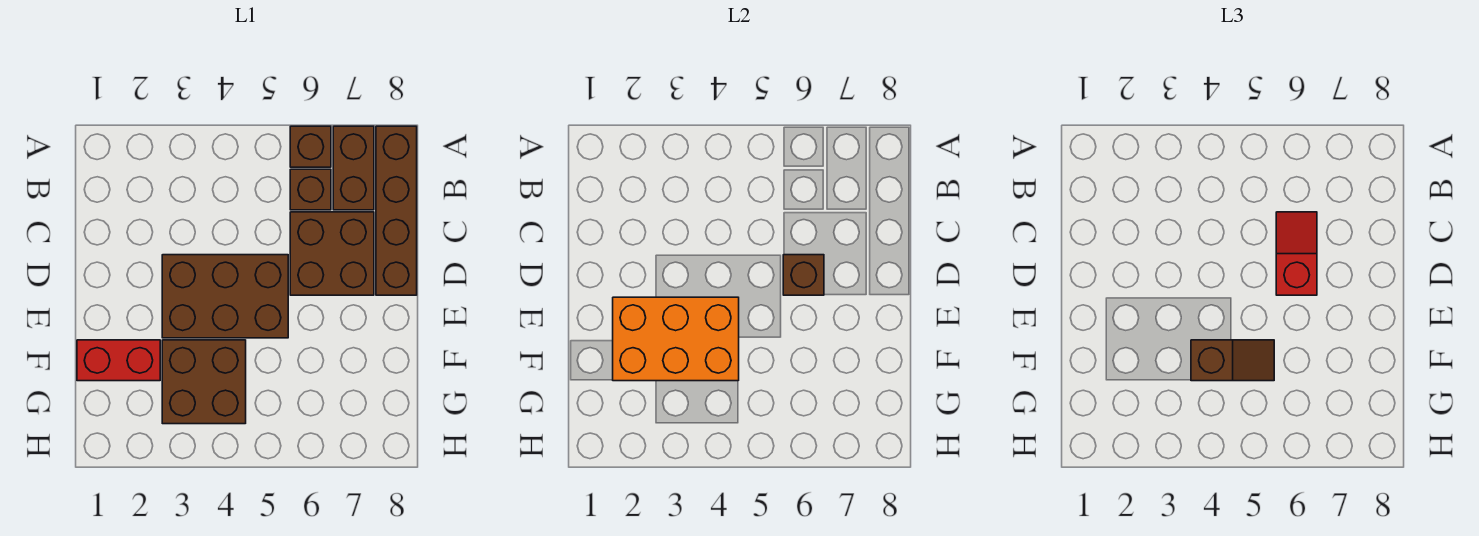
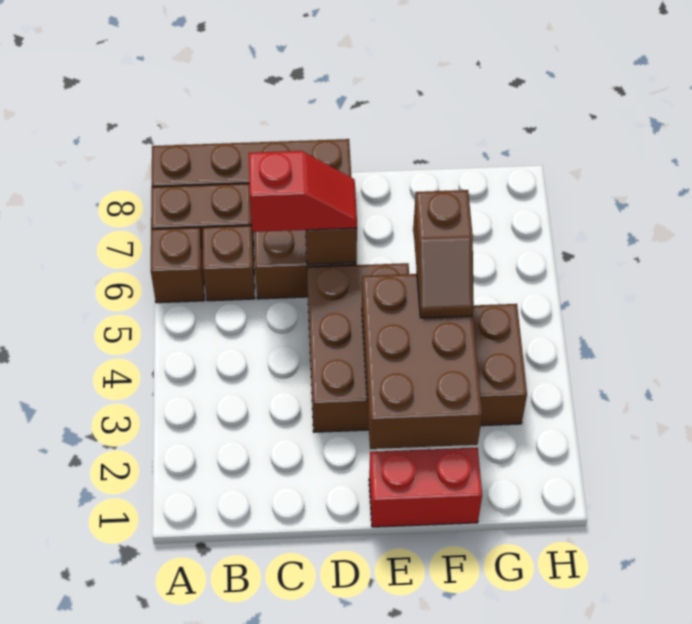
red 1x2 slope [1276,212,1317,295] -> red 1x2 slope turned to [249,151,357,232]
orange 2x3 brick [613,297,739,381] -> brown 2x3 brick [362,274,482,449]
red 1x2 brick [77,340,160,381] -> red 1x2 brick turned to [369,448,482,527]
brown 1x2 slope [1191,340,1274,381] -> brown 1x2 slope turned to [413,190,474,318]

